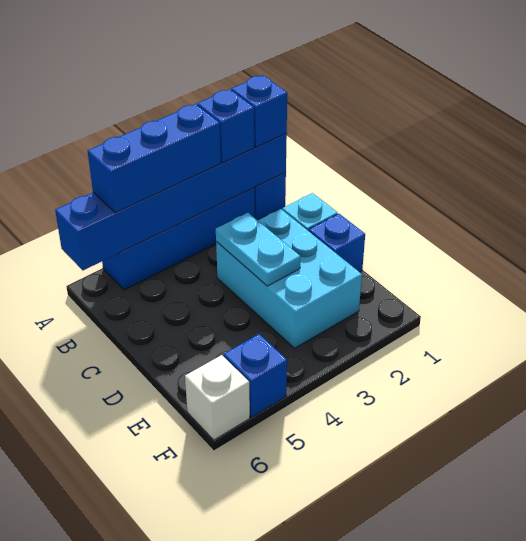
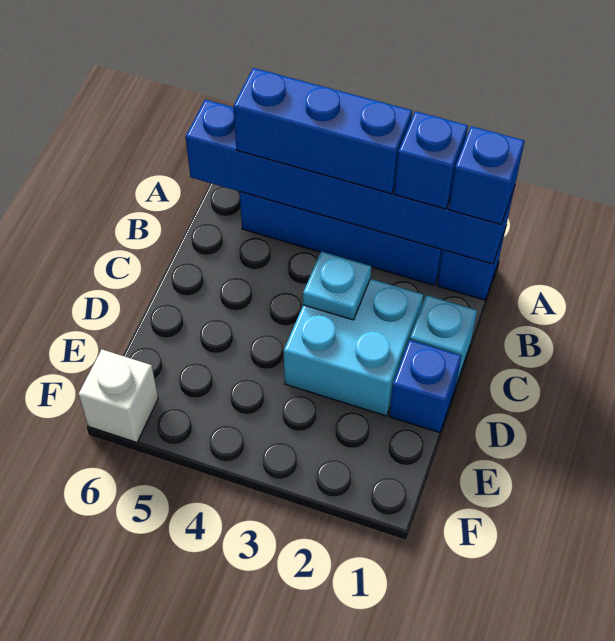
cyan 2x3 brick [216,209,362,348] -> cyan 2x2 brick [284,279,423,416]
cyan 1x2 plate [216,213,301,286] -> cyan 1x1 plate [303,251,371,320]
blue 1x1 brick [224,334,287,417] -> none

